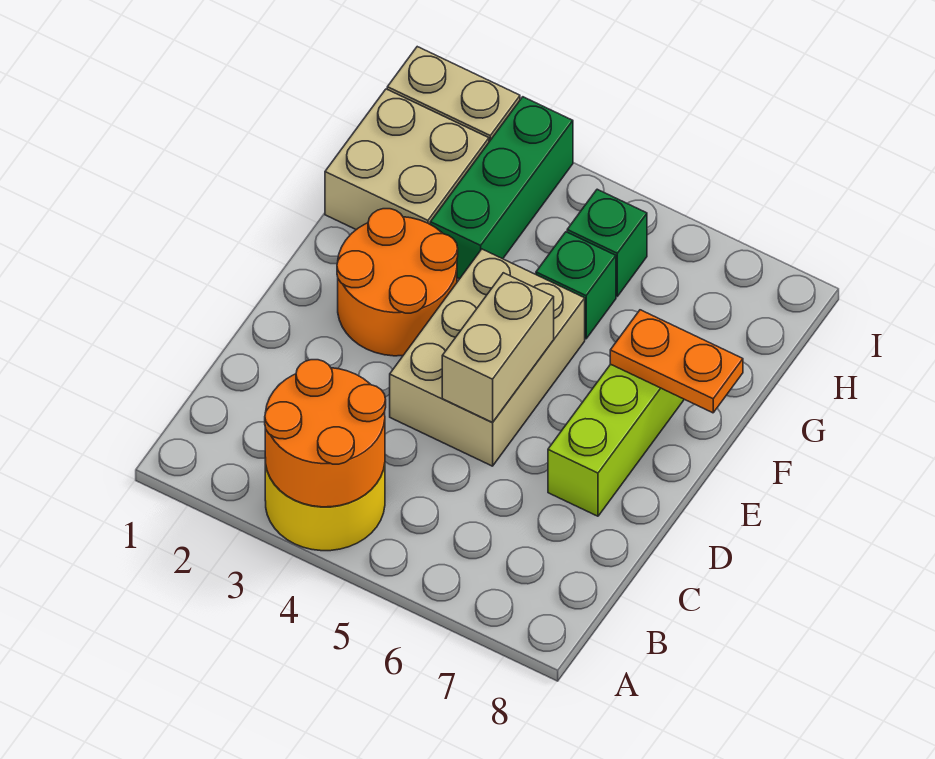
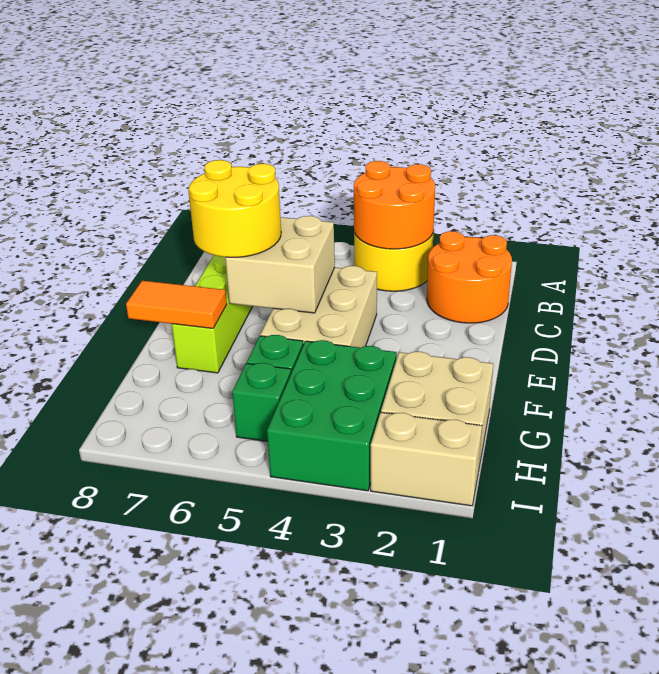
tan 1x2 brick [442,273,554,422] -> tan 2x2 brick [225,216,335,313]
none -> yellow 2x2 round brick [188,160,281,257]
orange 2x2 round brick [337,209,458,356] -> orange 2x2 round brick moved to [427,231,512,323]
orange 1x2 plate [610,310,743,413] -> orange 1x2 tile [126,281,227,328]
green 1x3 brick [430,97,573,279] -> green 2x3 brick [267,340,396,491]

